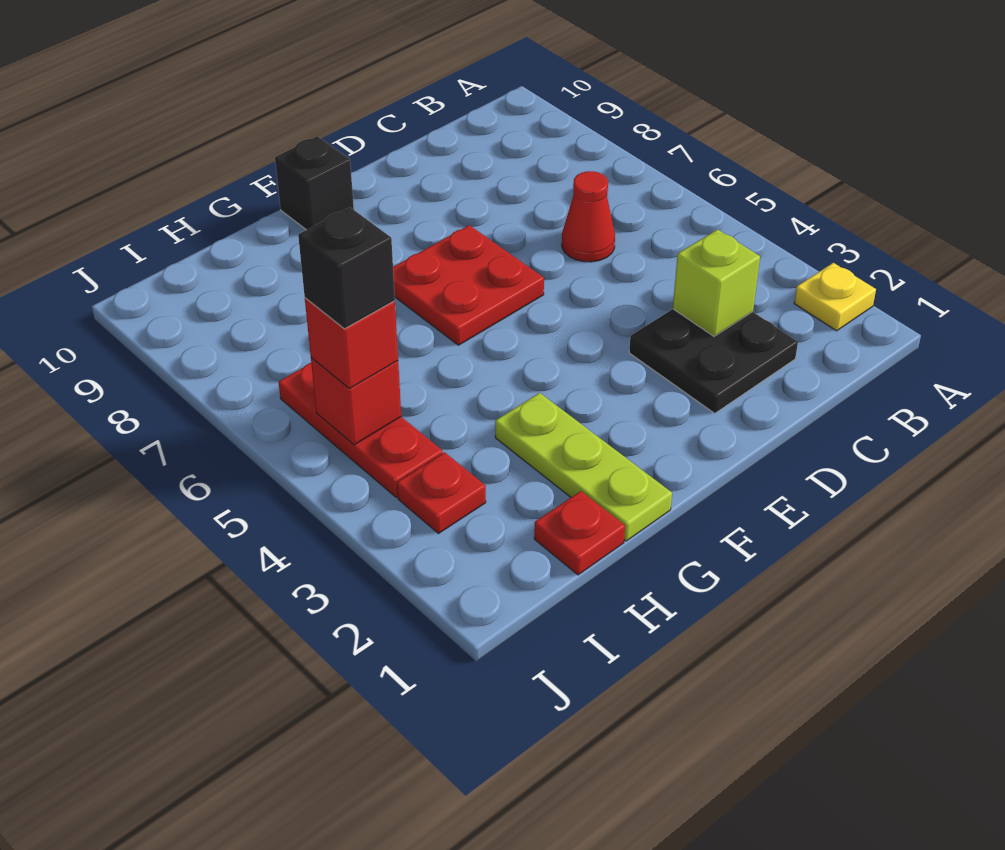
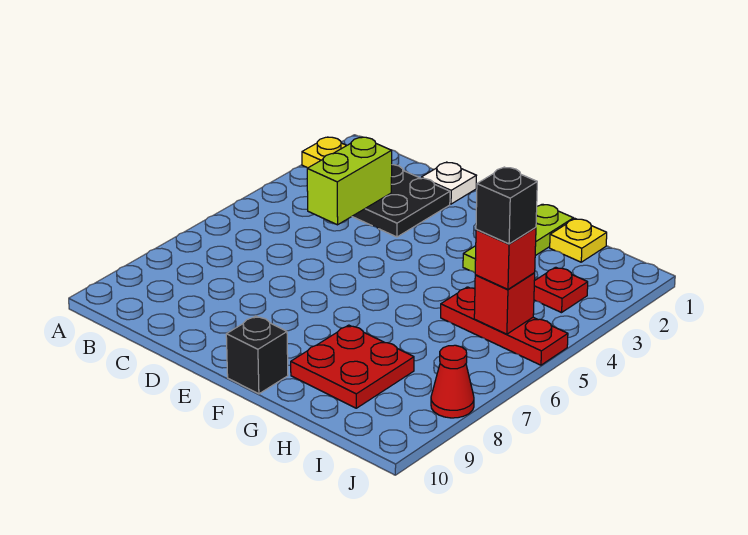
lime 1x1 brick [673,229,760,336] -> lime 1x2 brick [307,137,392,225]
red 1x1 cone [562,171,615,262] -> red 1x1 cone moved to [431,345,474,418]
none -> white 1x1 plate [421,162,476,204]
red 2x2 plate [393,225,544,345] -> red 2x2 plate moved to [291,325,414,408]
red 1x1 plate [534,491,625,575] -> yellow 1x1 plate [550,219,607,262]
red 1x3 plate [279,363,443,497] -> red 1x3 plate turned to [441,287,568,365]

